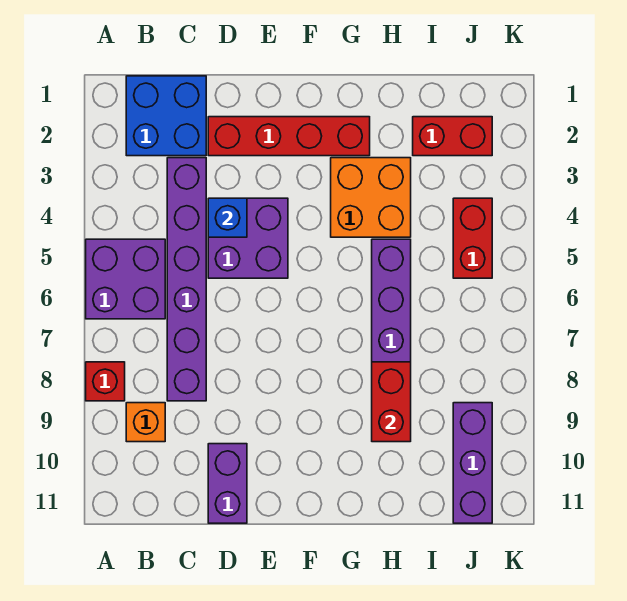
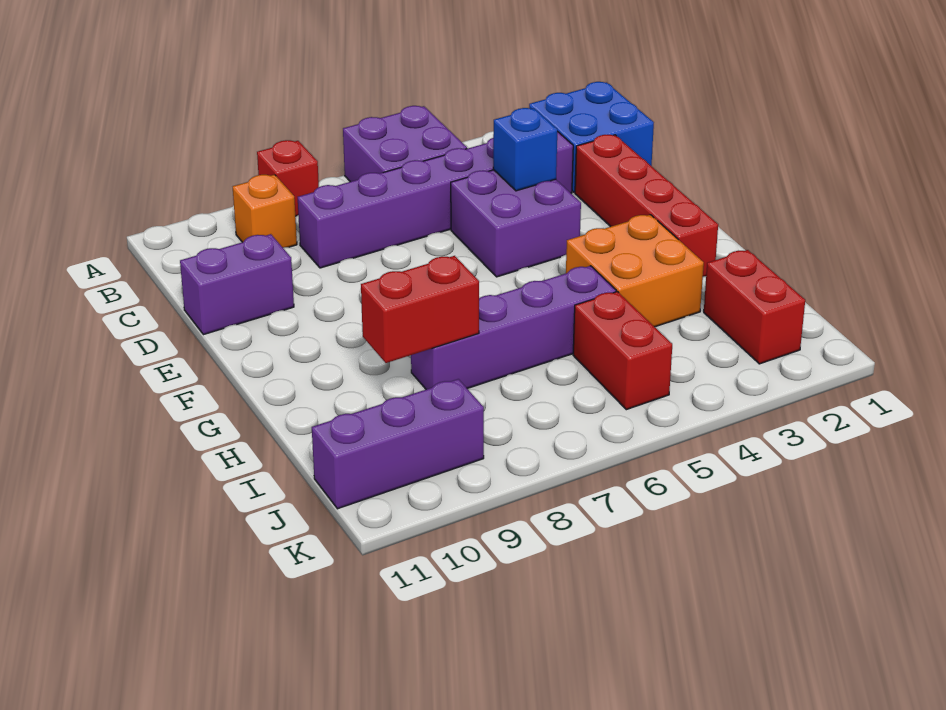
red 1x2 brick [453,198,492,278] -> red 1x2 brick turned to [573,292,672,410]

